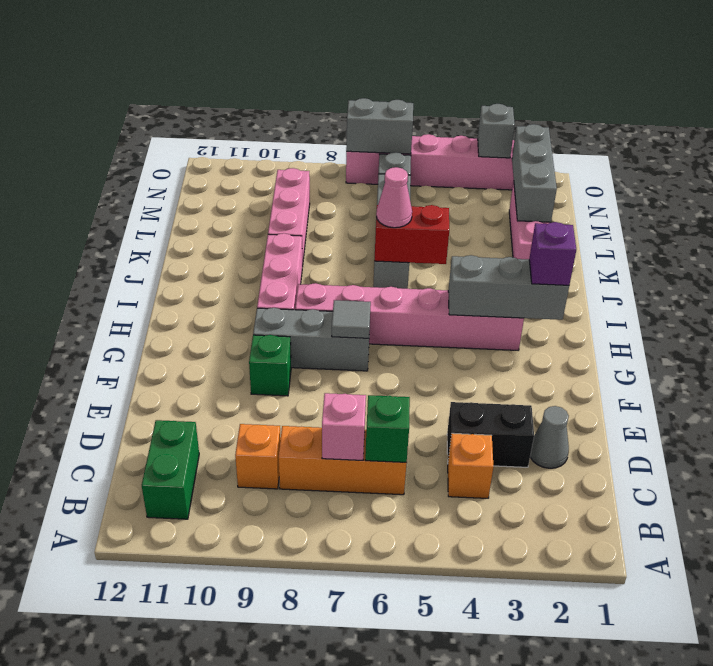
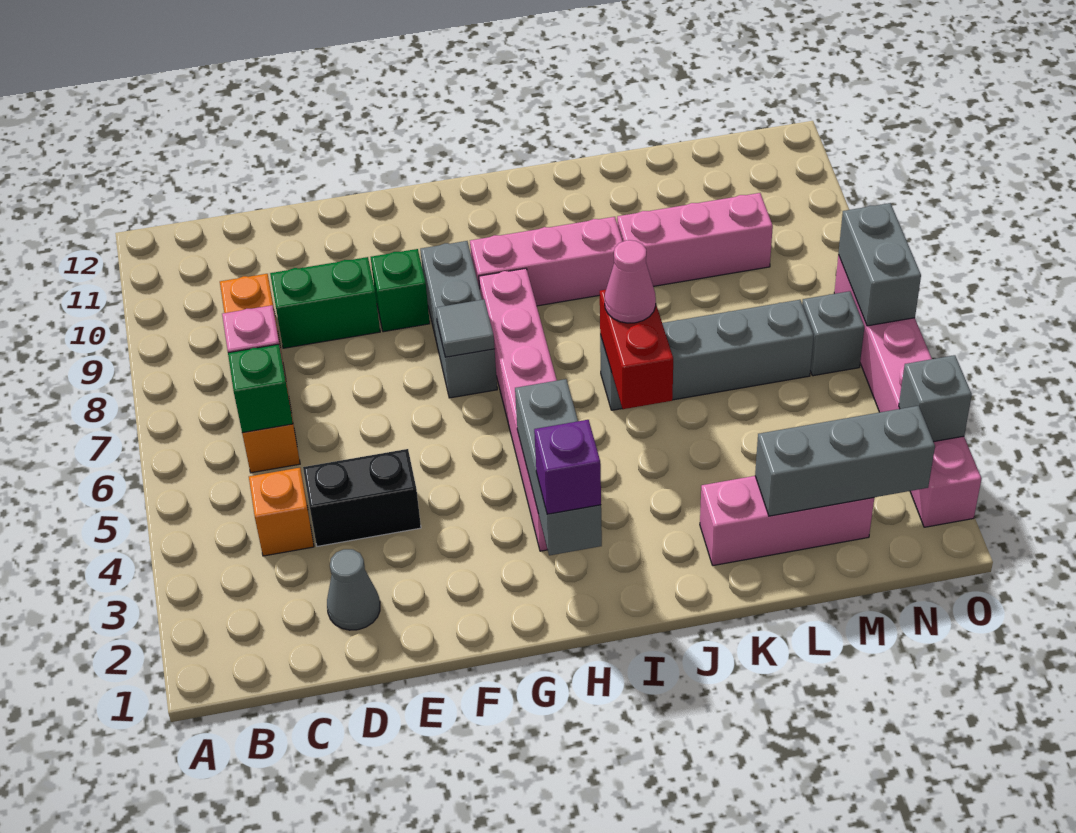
green 1x2 brick [142,420,199,519] -> green 1x2 brick moved to [270,257,380,348]
black 1x2 brick [447,402,534,467] -> black 1x2 brick turned to [303,449,421,546]

